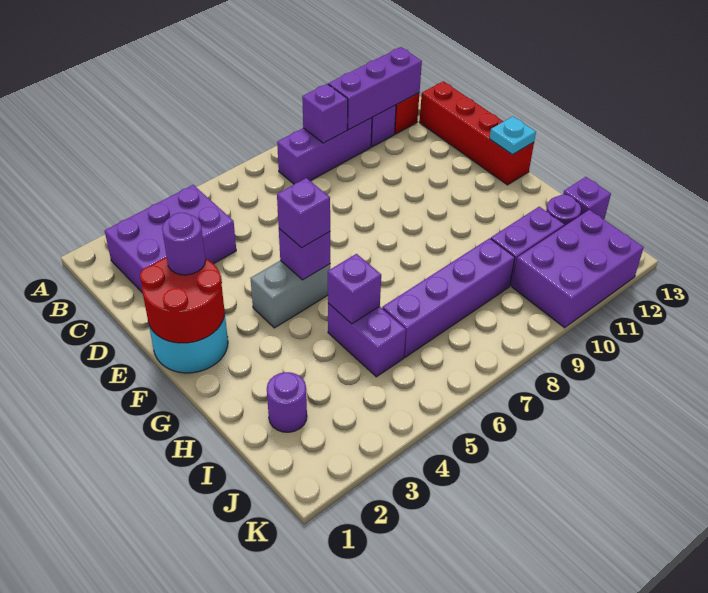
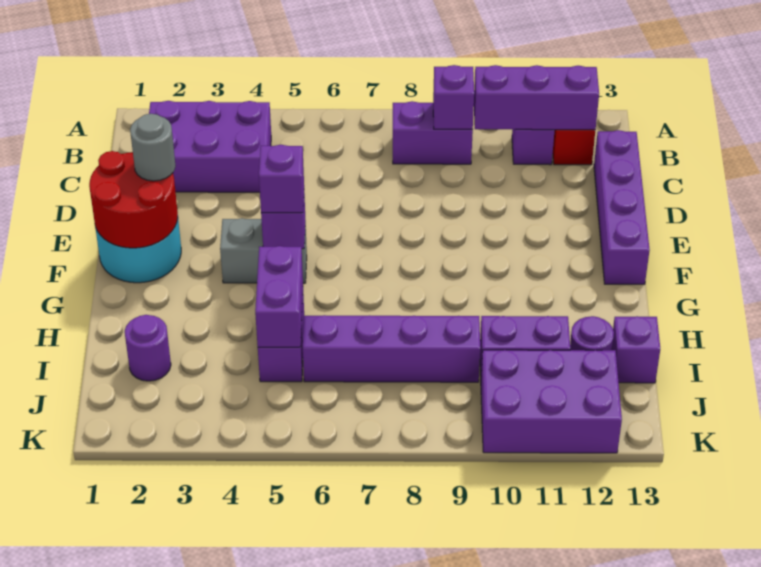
purple 1x3 brick [277,118,372,184] -> purple 1x2 brick [393,101,473,164]
red 1x4 brick [419,81,534,185] -> purple 1x4 brick [594,130,650,284]
purple 1x1 round brick [162,213,206,275] -> grey 1x1 round brick [130,114,176,181]
cyan 1x1 plate [490,117,536,155] -> none
purple 1x1 brick [328,254,381,324] -> purple 1x2 brick [255,246,303,347]

